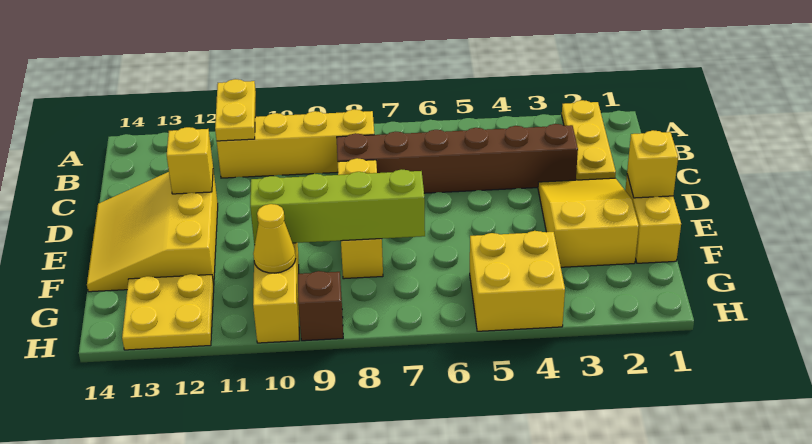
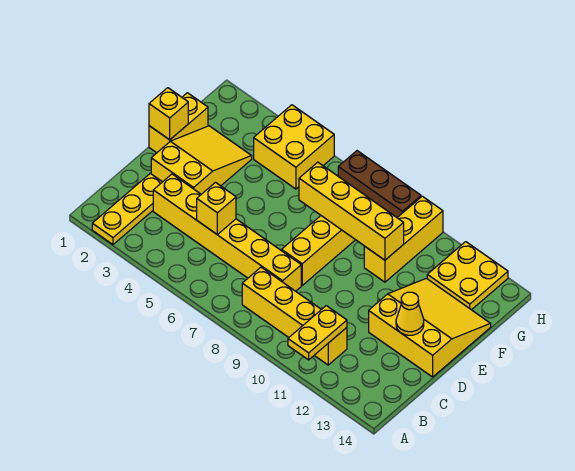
brown 1x6 brick [337,124,578,193] -> yellow 1x6 brick [153,174,301,291]
yellow 2x3 slope [538,178,639,267] -> yellow 2x3 slope turned to [151,126,252,194]
yellow 3x3 slope [87,170,218,292] -> yellow 3x3 slope turned to [369,278,491,377]
yellow 1x1 brick [167,127,213,194] -> yellow 1x1 brick moved to [197,183,236,235]
lime 1x4 brick [250,169,425,245] -> yellow 1x4 brick [299,162,404,260]
yellow 1x1 cone [253,204,296,273] -> yellow 1x1 cone moved to [396,292,424,335]
brown 1x1 brick [298,271,343,341] -> brown 1x3 brick [338,151,421,217]

